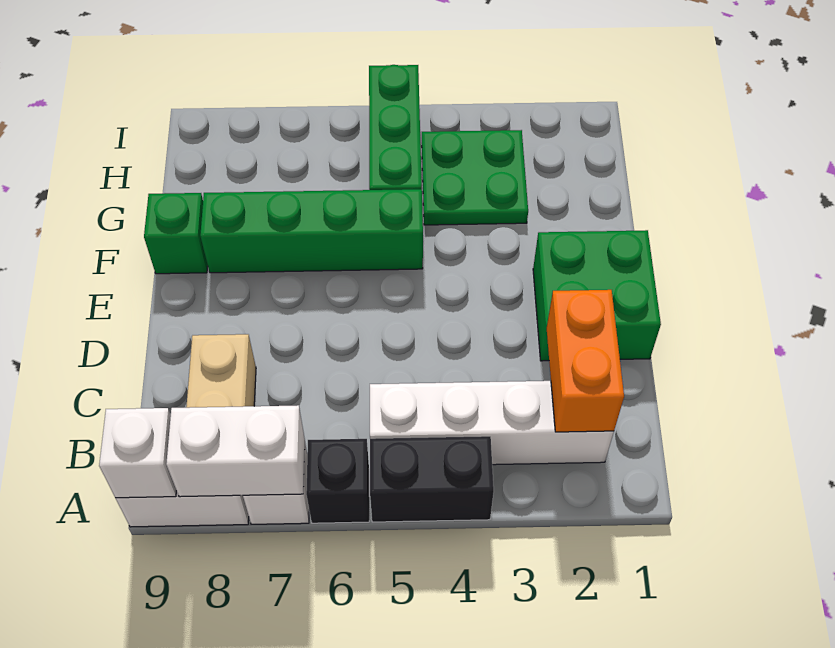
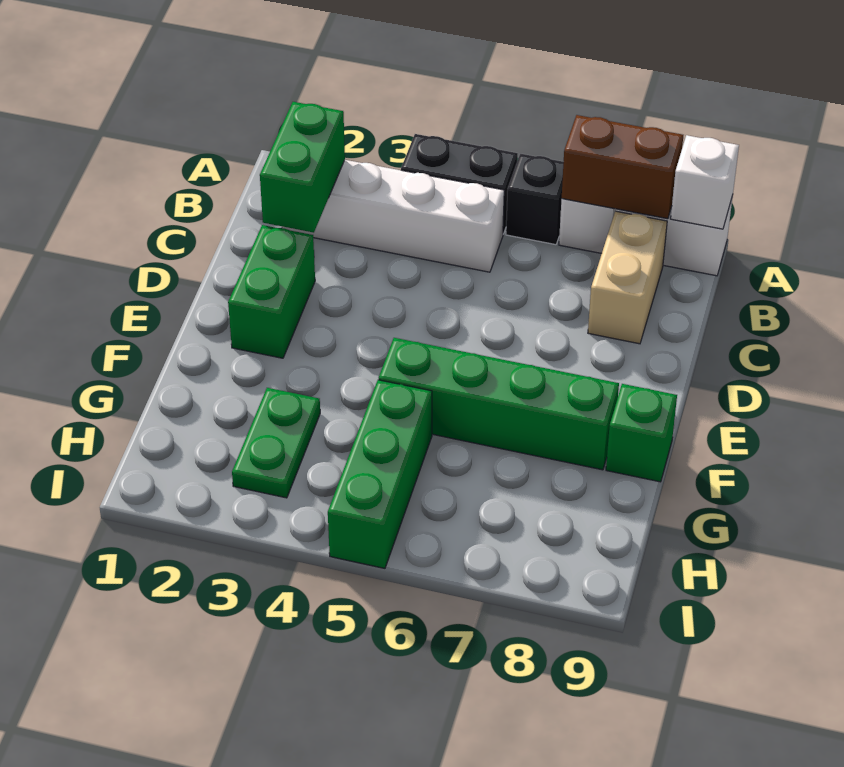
white 1x2 brick [166,405,305,497] -> brown 1x2 brick [562,115,683,219]
orange 1x2 brick [547,290,624,432] -> green 1x2 brick [260,102,345,233]
green 2x2 brick [533,230,661,361] -> green 1x2 brick [228,225,315,358]
green 2x2 plate [422,130,528,225] -> green 1x2 plate [232,388,320,498]

